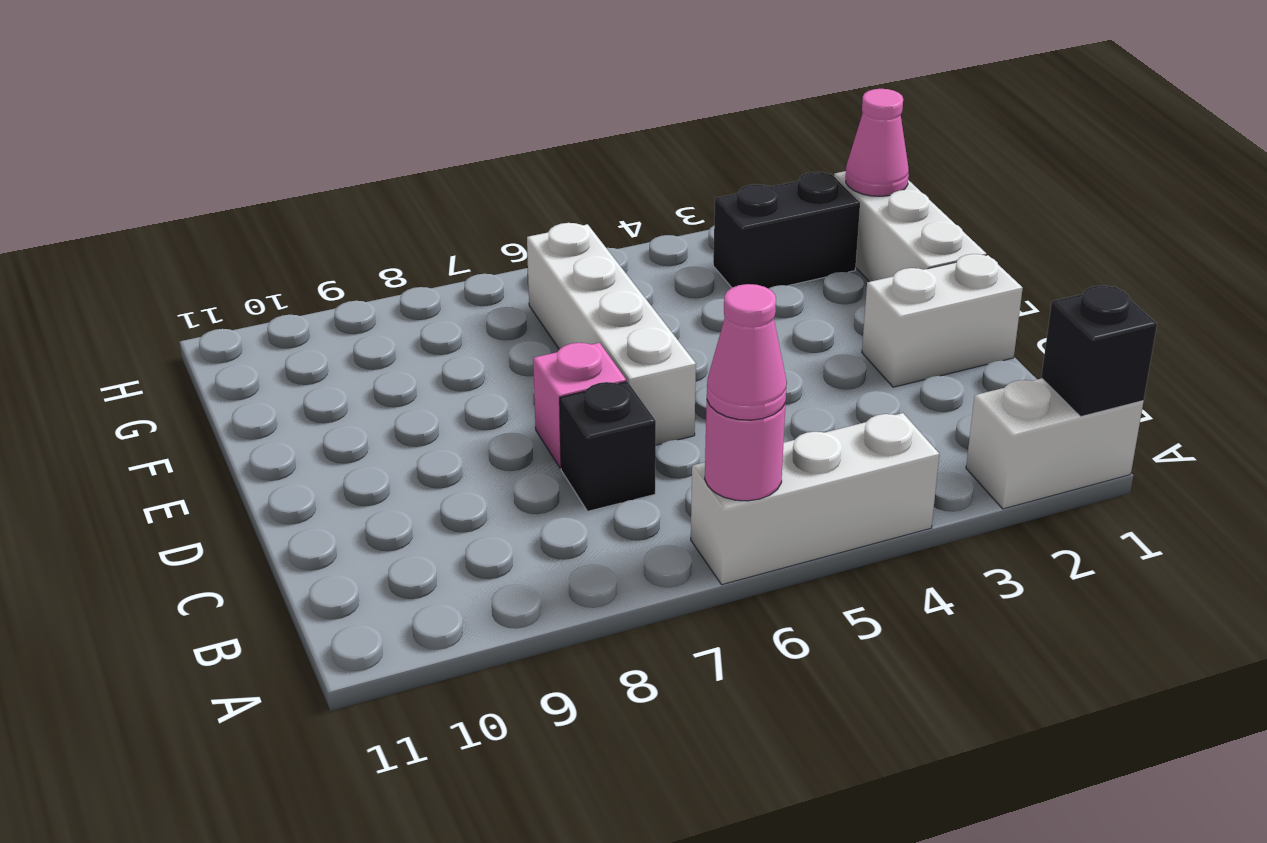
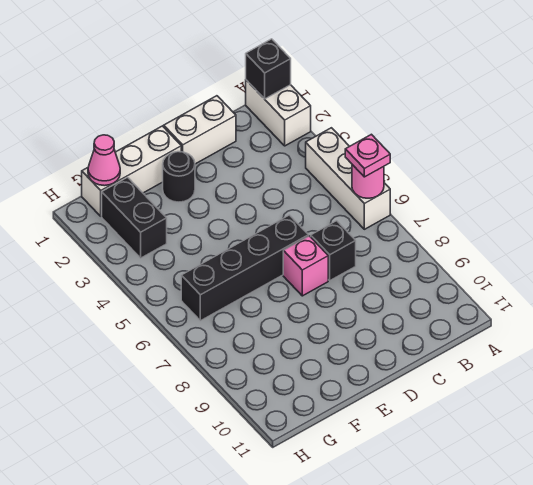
pink 1x1 cone [707,284,787,420] -> pink 1x1 plate [345,134,390,177]
white 1x2 brick [862,254,1023,387] -> white 1x2 brick turned to [164,96,236,164]
white 1x4 brick [527,223,696,445] -> black 1x4 brick [181,215,308,321]
none -> black 1x1 round brick [163,152,195,202]

